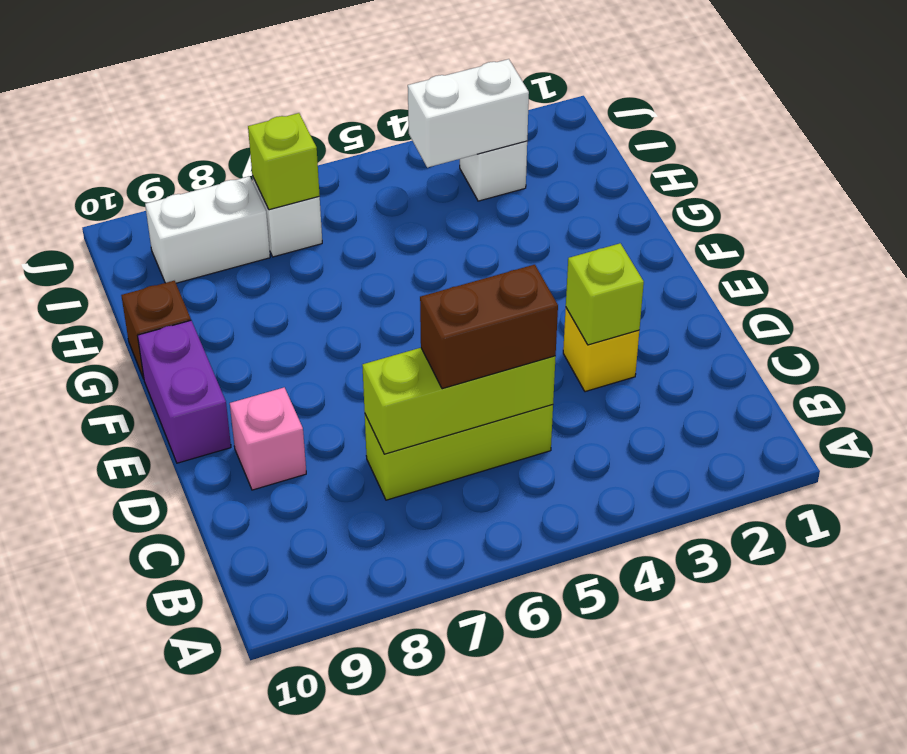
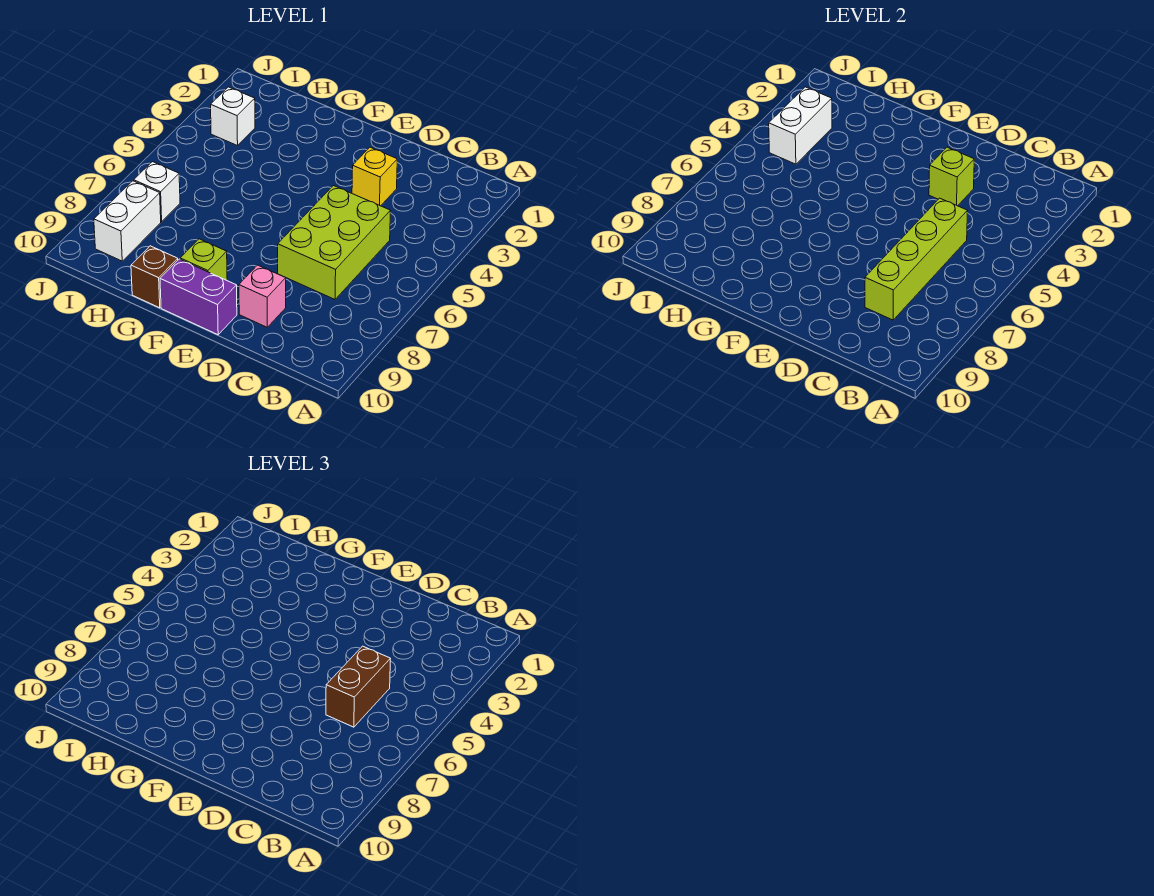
lime 1x3 brick [365,405,553,500] -> lime 2x3 brick [278,186,390,299]
lime 1x3 brick [362,348,556,454] -> lime 1x4 brick [865,198,967,320]
lime 1x1 brick [248,113,320,210] -> lime 1x1 brick moved to [180,239,227,280]

